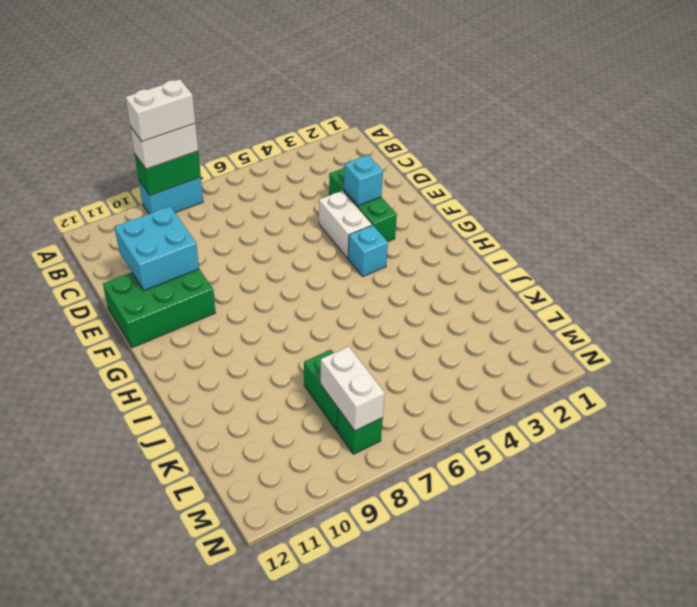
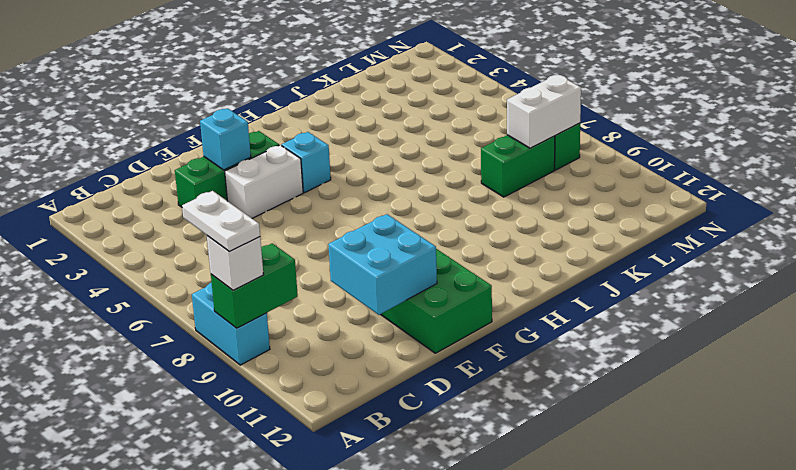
green 1x2 brick [135,151,201,195] -> green 1x2 brick turned to [211,243,298,328]
white 1x2 brick [130,124,198,169] -> white 1x1 brick [207,236,263,290]
white 1x2 brick [126,79,195,141] -> white 1x2 plate [182,191,260,251]

